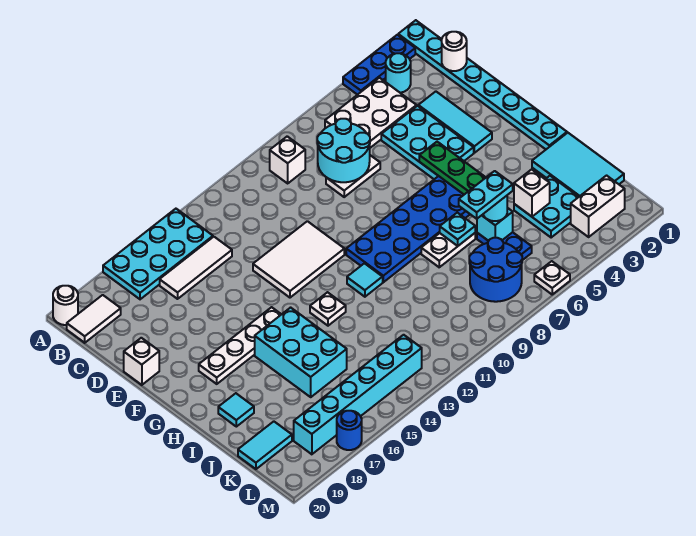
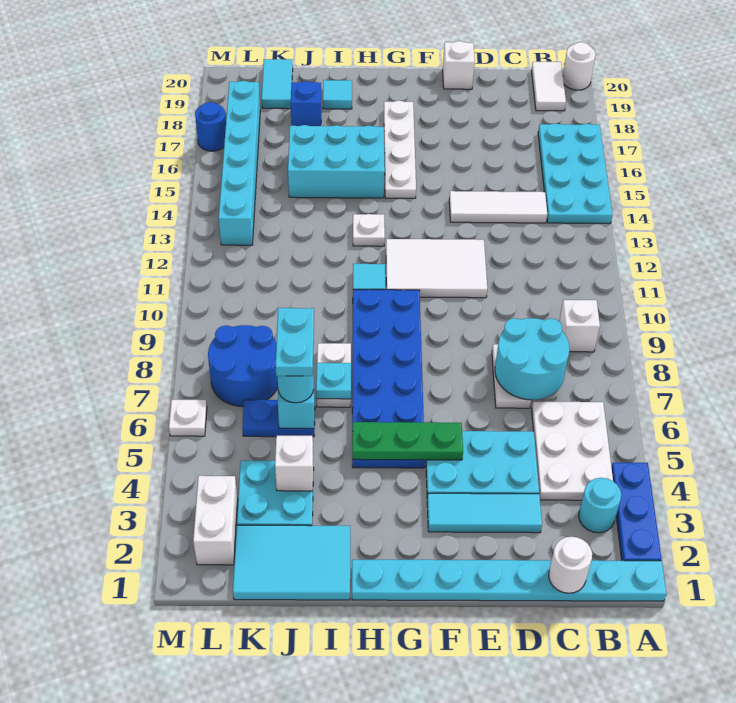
white 1x3 tile [160,237,232,299] -> white 1x3 tile turned to [449,191,547,223]
white 2x3 tile [253,221,344,298] -> white 2x3 tile turned to [386,239,487,298]
none -> blue 1x1 brick [291,81,321,126]

